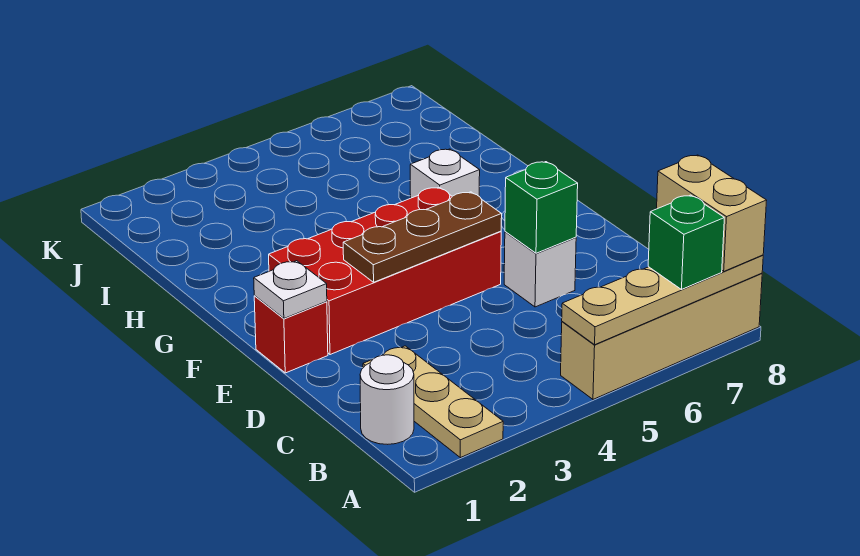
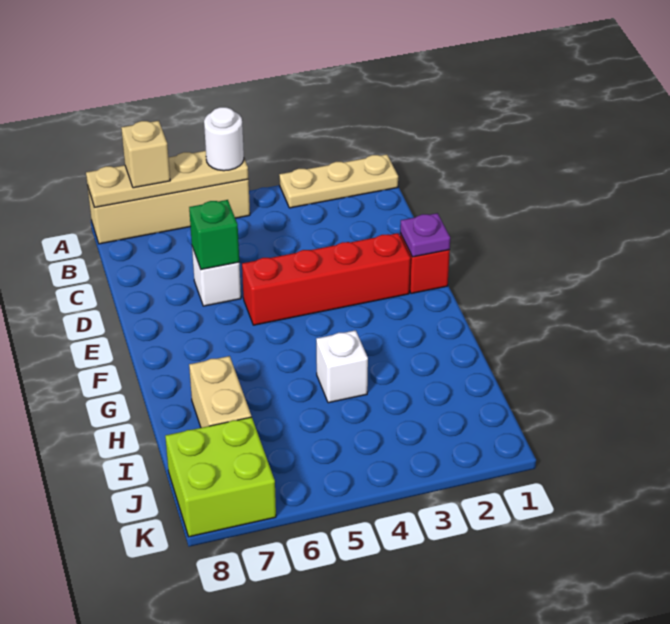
tan 1x3 plate [363,346,503,458] -> tan 1x3 plate turned to [279,154,398,208]
green 1x1 brick [648,195,724,289] -> tan 1x1 brick [121,121,170,188]
tan 1x2 brick [657,155,767,271] -> tan 1x2 brick moved to [189,356,251,428]
white 1x1 round brick [360,355,414,444] -> white 1x1 round brick moved to [204,107,244,171]
white 1x1 plate [254,261,327,318] -> purple 1x1 plate [400,213,450,257]
red 2x4 brick [269,187,501,355] -> red 1x4 brick [242,233,410,325]
brown 1x3 plate [343,192,502,282] -> none
white 1x1 brick [410,149,480,198] -> white 1x1 brick moved to [316,330,368,403]
none -> lime 2x2 brick [165,417,276,537]

